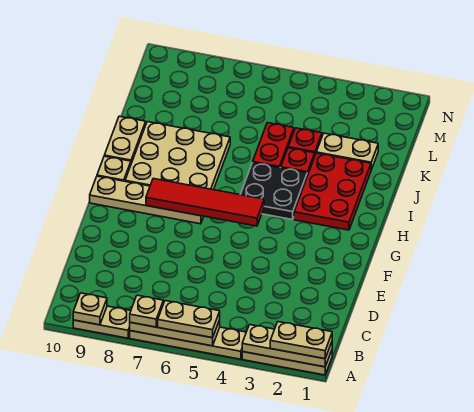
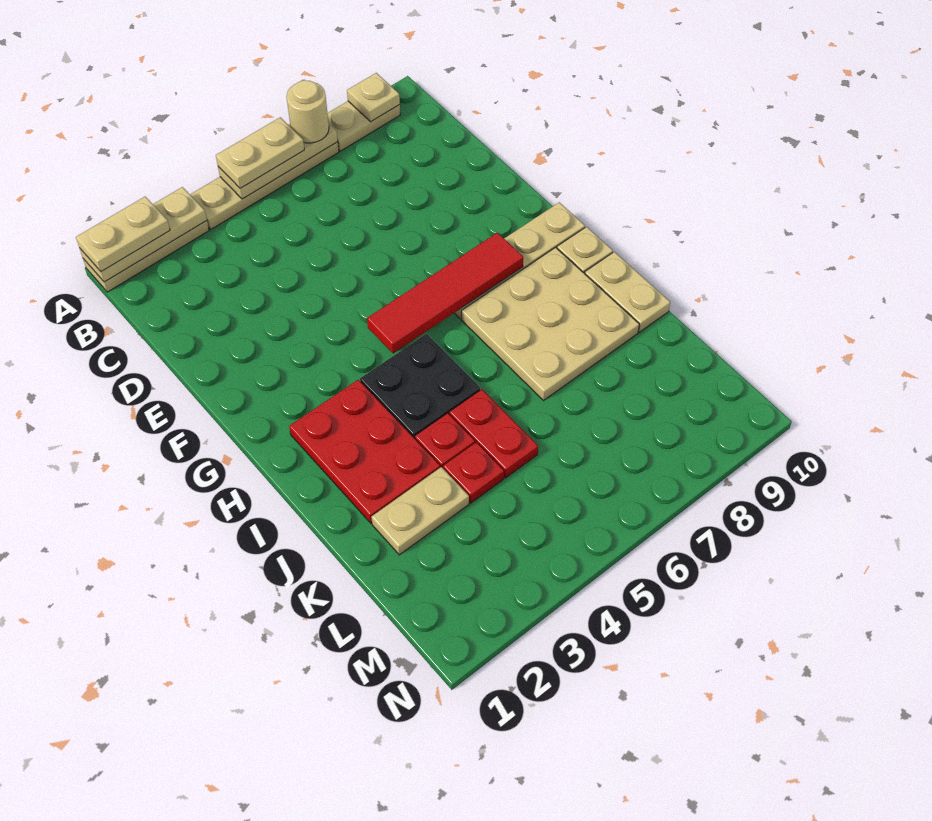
tan 1x1 plate [130,295,163,327] -> tan 1x1 round brick [286,80,329,143]

